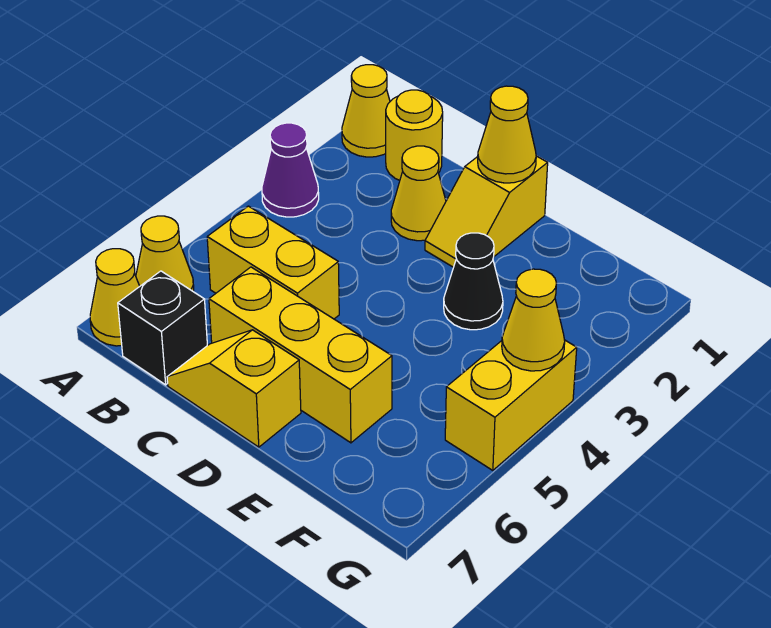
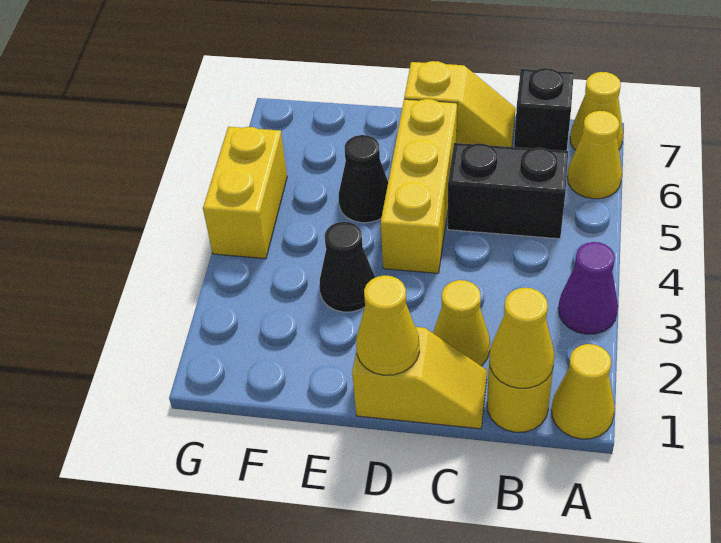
yellow 1x2 brick [207,206,339,319] -> black 1x2 brick [448,143,568,239]
yellow 1x3 brick [209,267,392,443] -> yellow 1x3 brick turned to [381,99,457,273]
yellow 1x2 slope [425,156,548,267] -> yellow 1x2 slope turned to [352,327,487,429]
none -> black 1x1 cone [339,135,388,223]
yellow 1x1 cone [502,269,565,371] -> yellow 1x1 cone moved to [489,288,554,388]

